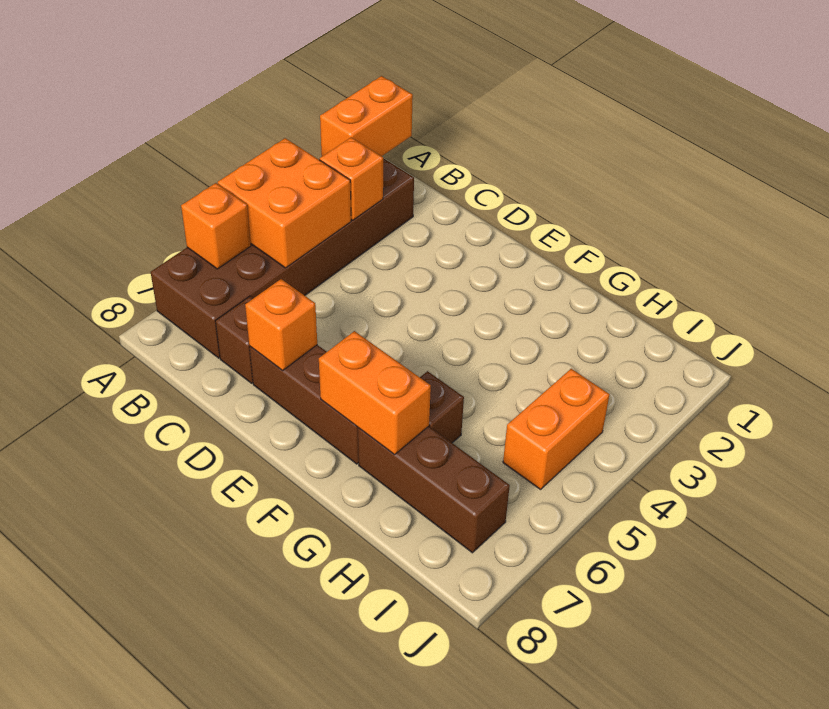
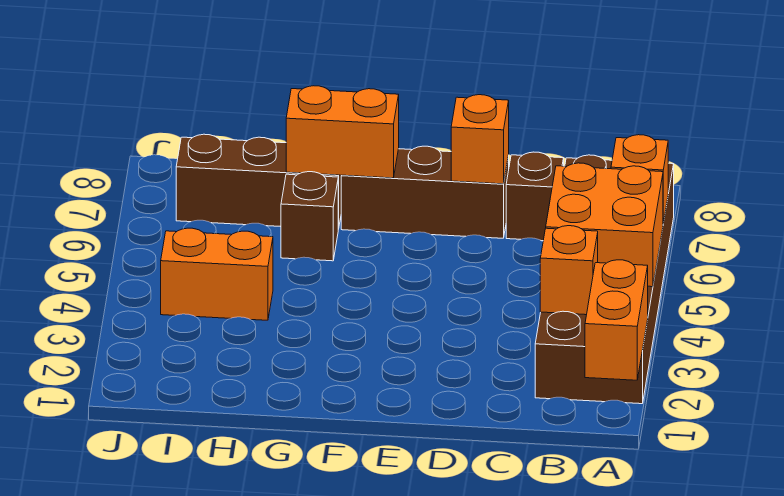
orange 1x2 brick [503,369,610,489] -> orange 1x2 brick turned to [161,228,273,320]

